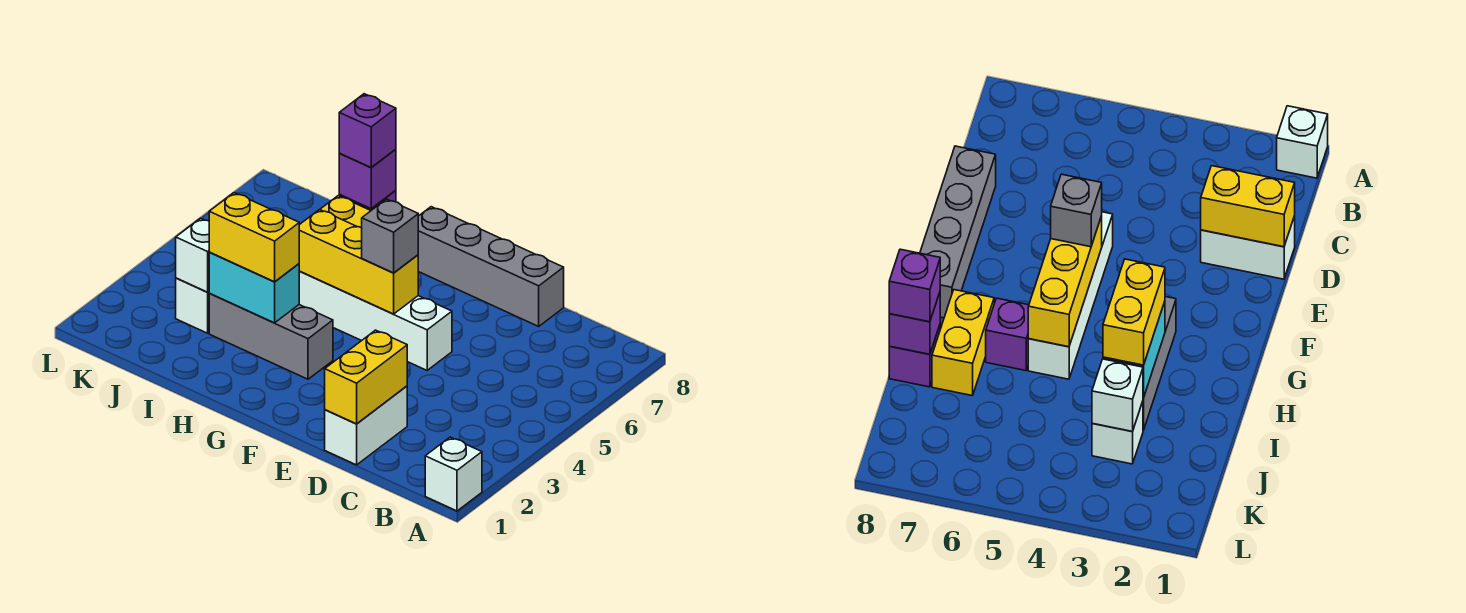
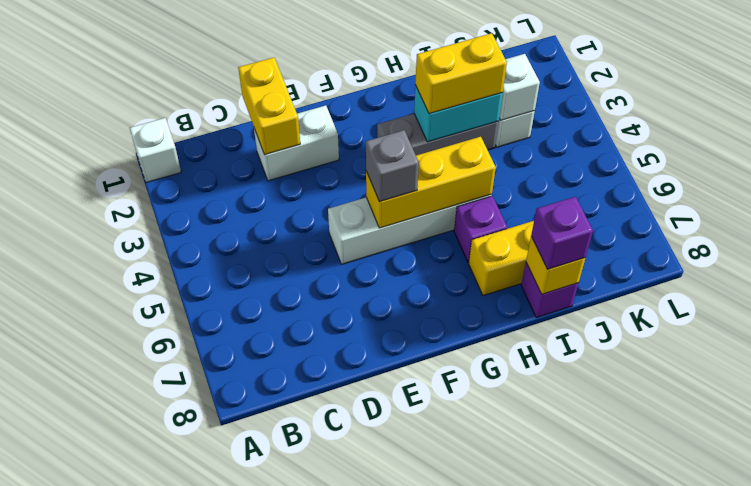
white 1x2 brick [325,386,407,465] -> white 1x2 brick turned to [254,105,339,181]
grey 1x4 brick [418,207,564,326] -> none
purple 1x1 brick [339,149,396,209] -> yellow 1x1 brick [526,237,585,294]

